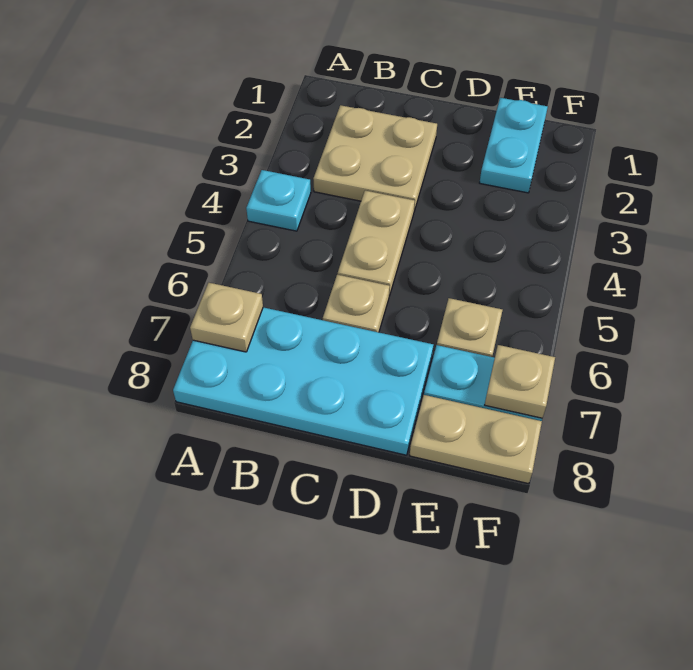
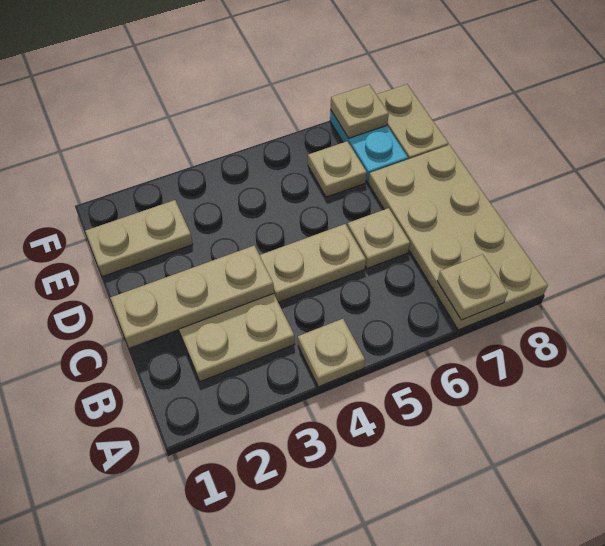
cyan 1x1 plate [246,170,311,231] -> tan 1x1 plate [298,319,365,387]
cyan 2x4 plate [173,307,433,455] -> tan 2x4 plate [369,145,548,330]
none -> tan 1x3 plate [110,245,274,348]
cyan 1x2 plate [480,98,548,193] -> tan 1x2 plate [85,200,193,277]

